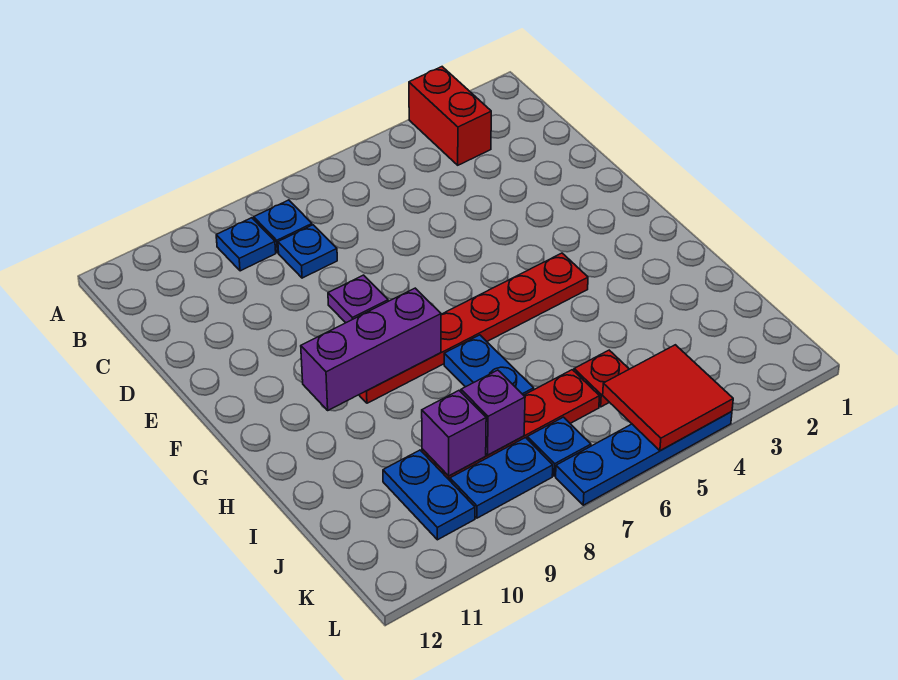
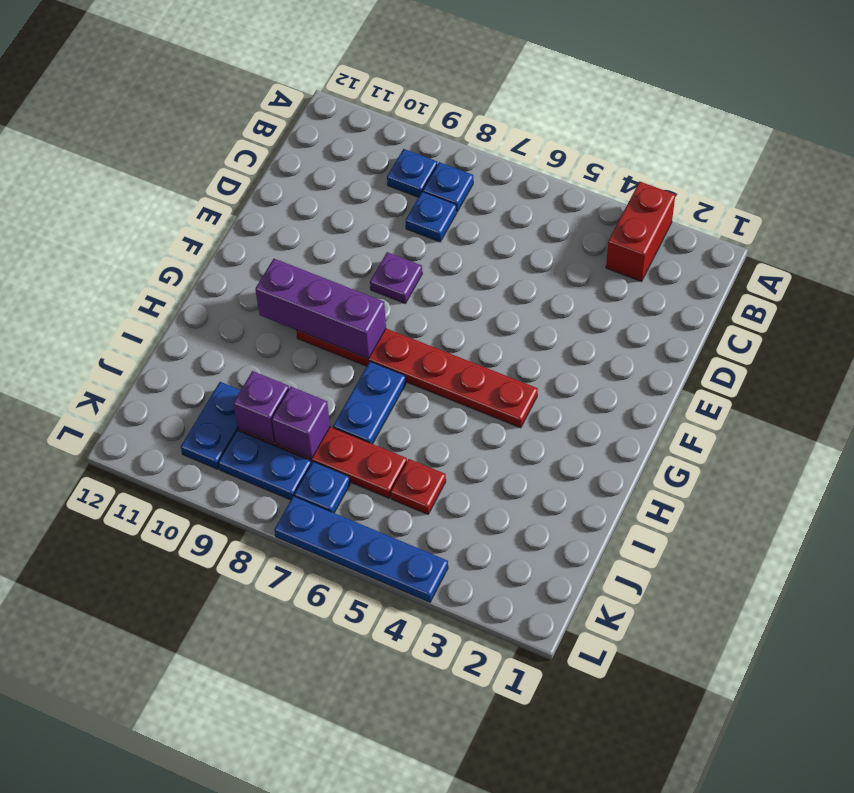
red 2x2 tile [603,345,733,451] -> none

